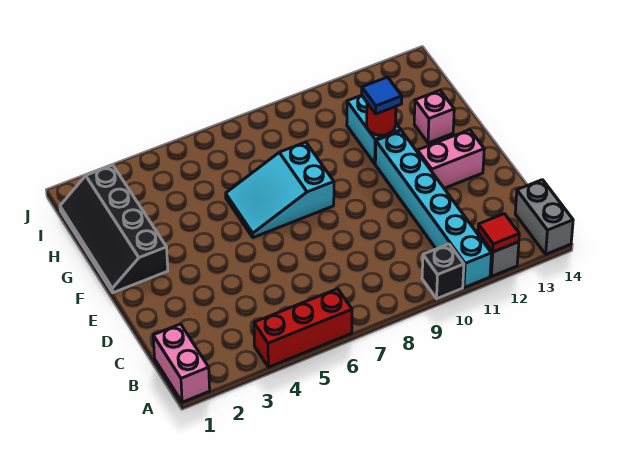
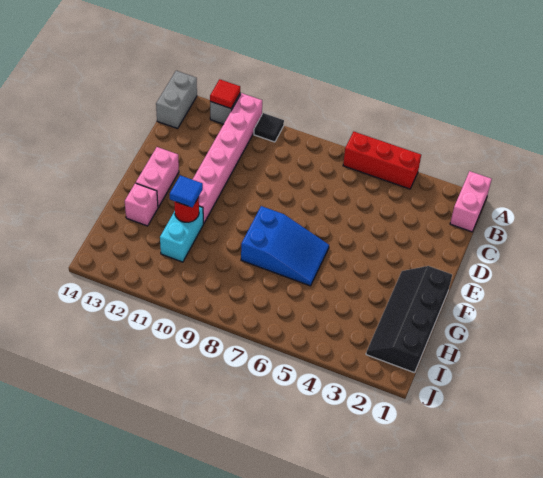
black 1x1 brick [422,244,464,299] -> black 1x1 tile [254,113,284,142]
cyan 1x6 brick [375,131,491,288] -> pink 1x6 brick [192,93,262,224]
pink 1x2 brick [417,130,484,188] -> pink 1x2 brick turned to [136,147,179,207]
black 2x4 slope [60,165,168,293] -> black 2x4 slope turned to [366,266,452,373]
cyan 2x3 slope [226,142,334,238] -> blue 2x3 slope [241,206,329,286]

